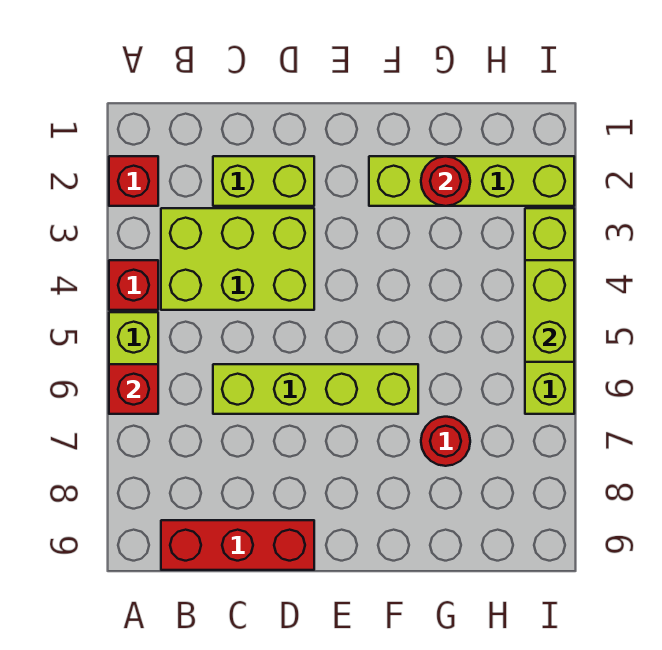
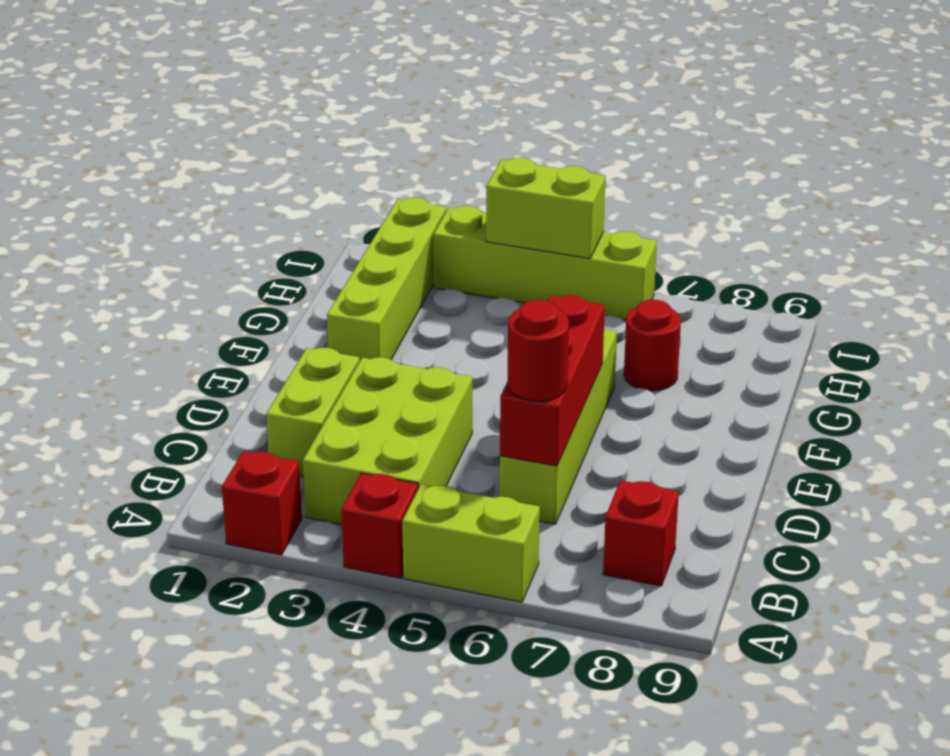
red 1x1 brick [109,364,158,414] -> red 1x1 brick moved to [603,480,679,586]
red 1x3 brick [161,520,314,570] -> red 1x3 brick moved to [500,295,605,466]
red 1x1 round brick [421,157,470,206] -> red 1x1 round brick moved to [508,300,569,401]

